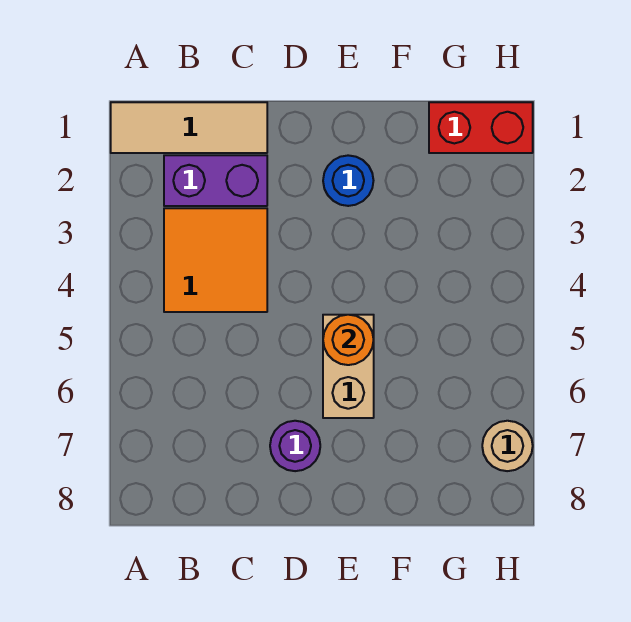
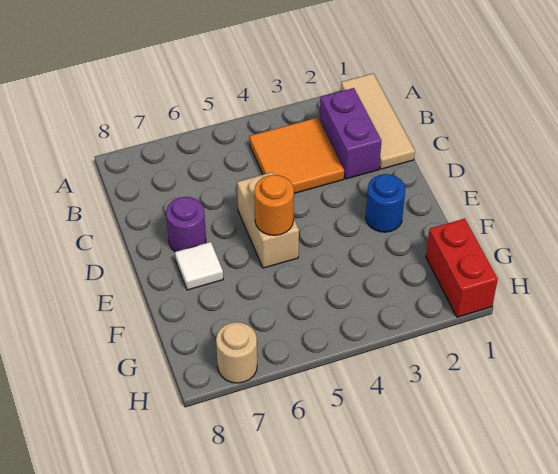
tan 1x2 brick [323,315,374,418] -> tan 1x2 brick turned to [237,172,299,268]
none -> white 1x1 tile [175,242,223,290]

